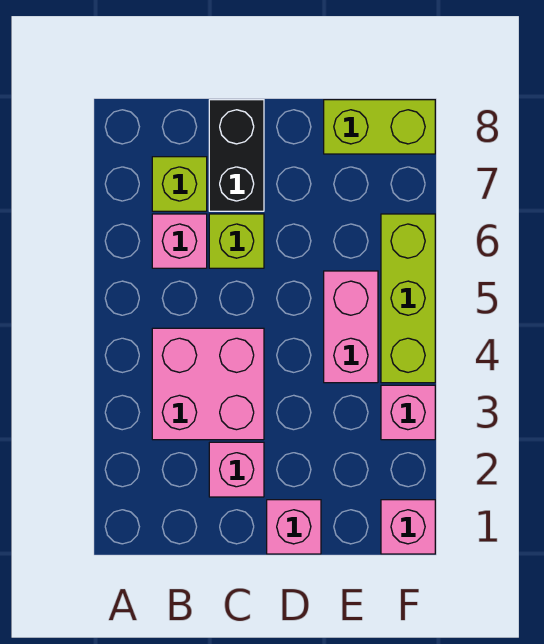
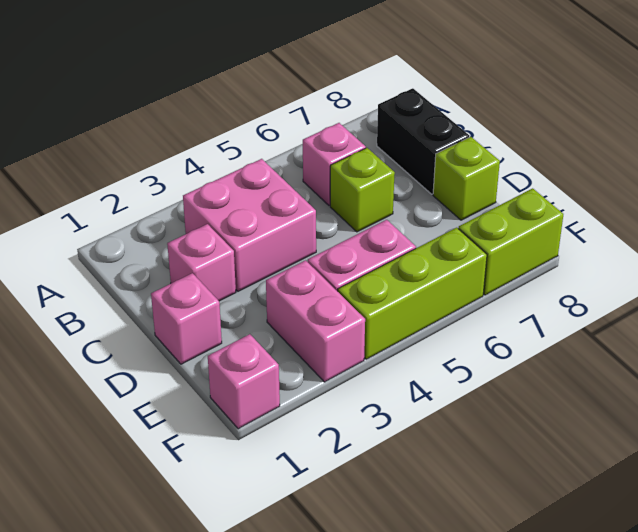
lime 1x1 brick [152,157,207,211] -> lime 1x1 brick moved to [433,137,500,220]
black 1x2 brick [209,100,264,211] -> black 1x2 brick turned to [377,88,469,194]
lime 1x2 brick [324,100,435,154] -> lime 1x2 brick turned to [458,188,563,295]
pink 1x1 brick [381,385,435,440] -> pink 1x2 brick [266,260,365,382]

